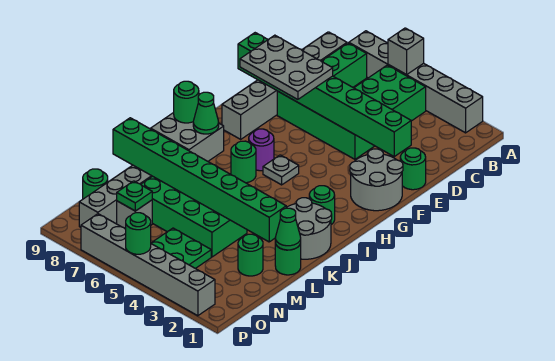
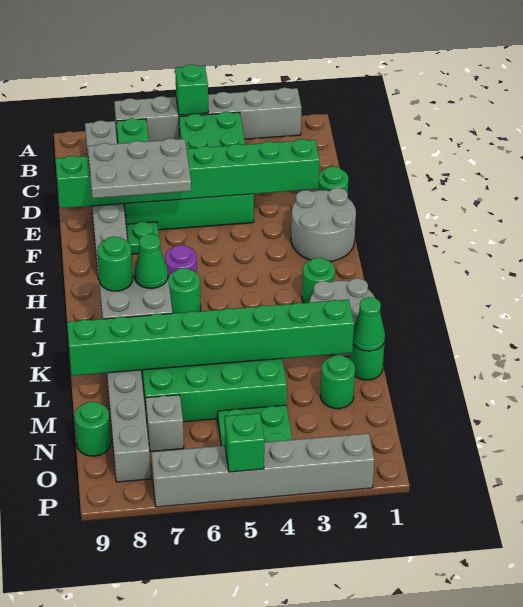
grey 1x1 brick [388,28,424,75] -> green 1x1 brick [175,65,208,115]
grey 1x1 plate [263,155,299,185] -> none
green 1x1 plate [117,181,152,211] -> green 1x1 plate moved to [126,222,159,254]
green 1x1 round brick [126,213,151,254] -> green 1x1 brick [225,413,264,472]

